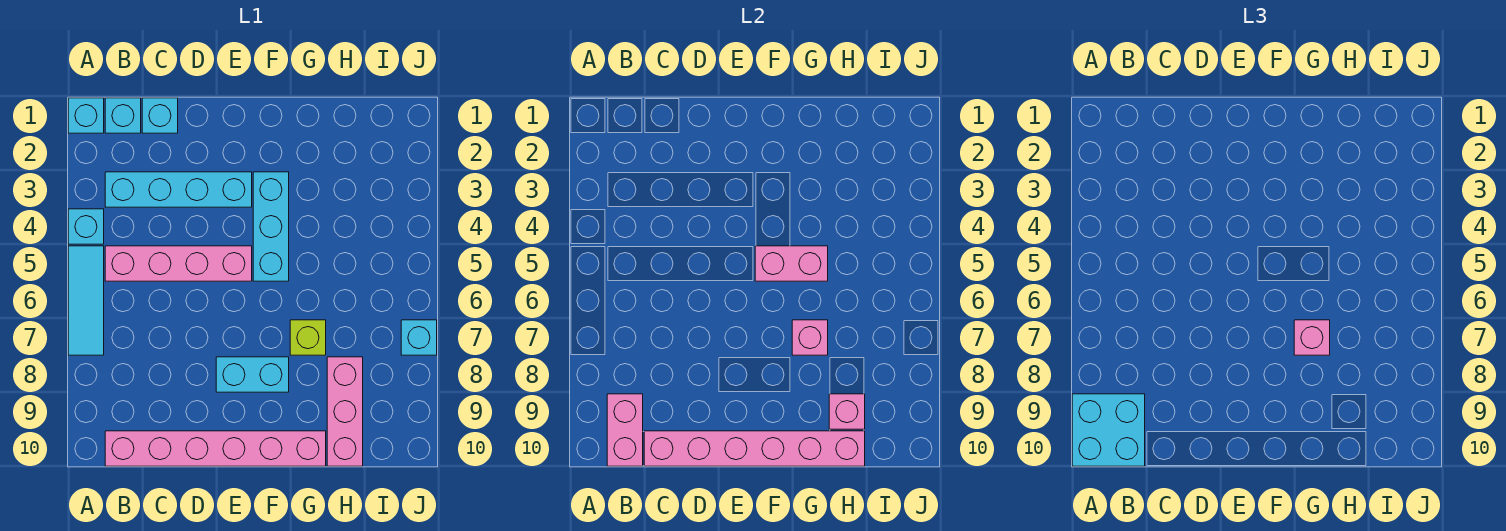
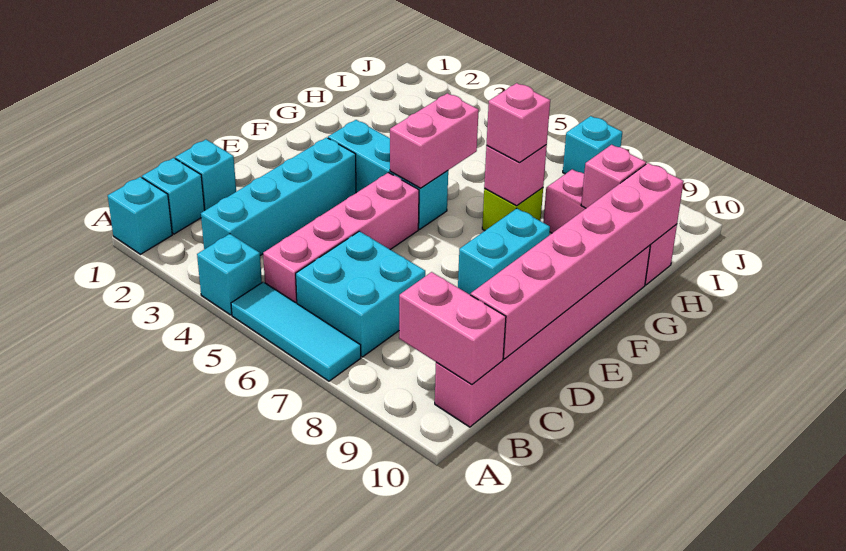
cyan 2x2 brick [1072,394,1145,466] -> cyan 2x2 brick moved to [296,231,425,357]

